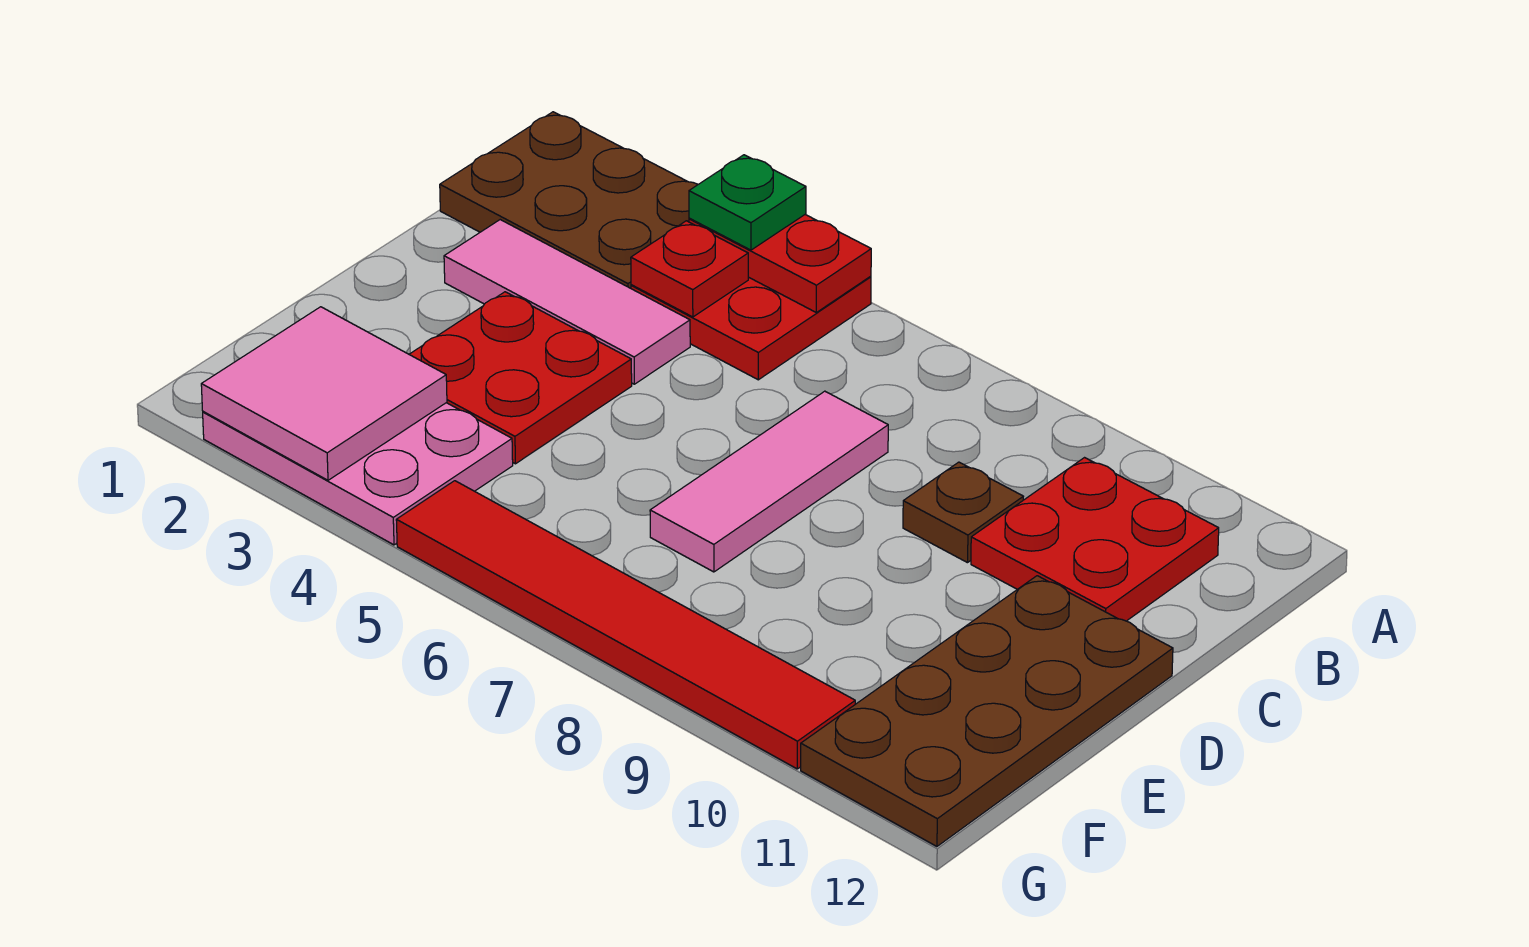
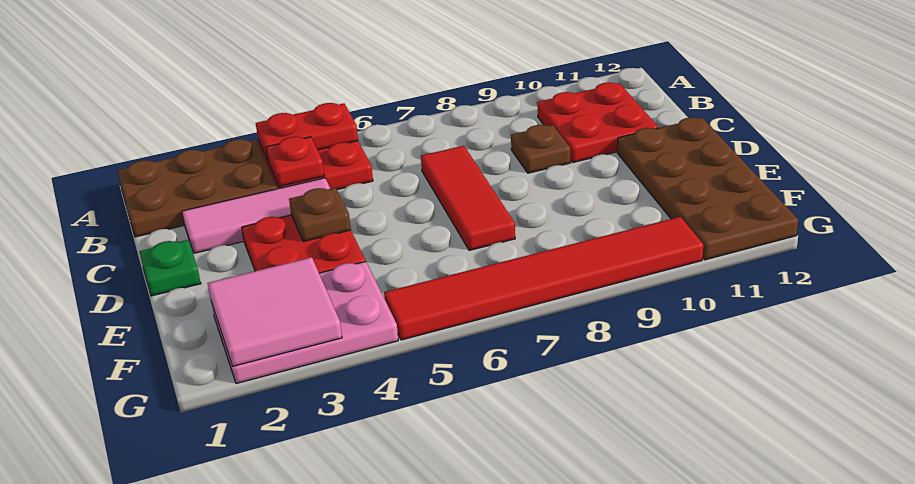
green 1x1 plate [689,155,806,250] -> green 1x1 plate moved to [139,240,201,296]
pink 1x3 tile [650,391,888,572] -> red 1x3 tile [421,146,515,250]
none -> brown 1x1 plate [289,188,351,242]

